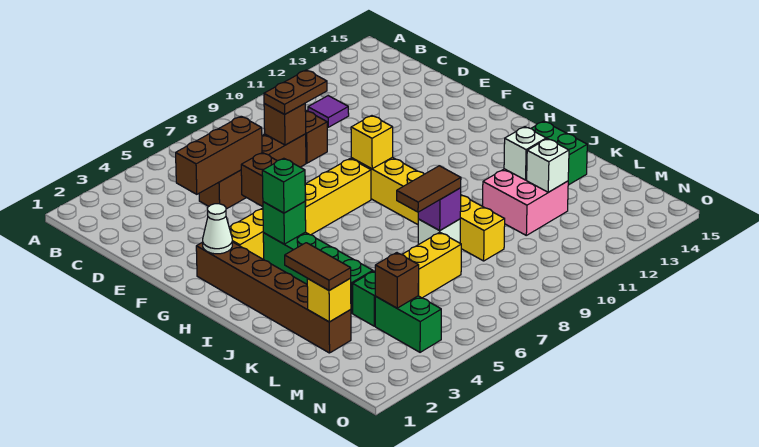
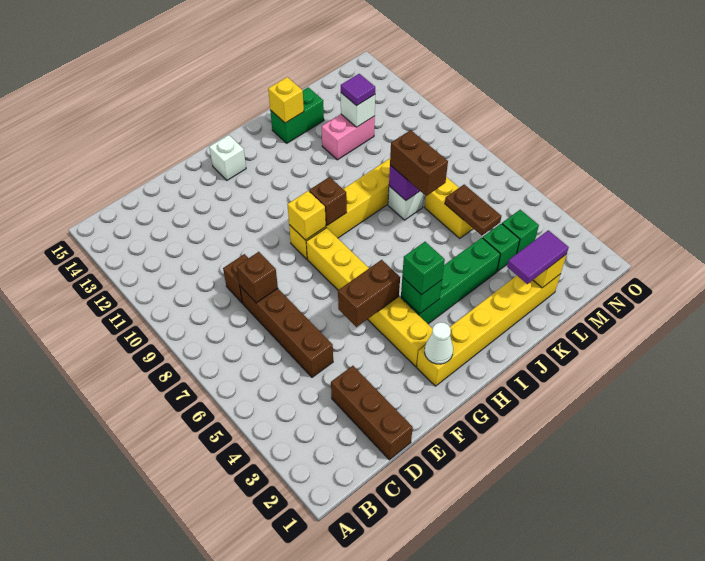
purple 1x1 tile [308,96,349,127] -> purple 1x1 tile moved to [341,74,375,106]
brown 1x3 brick [176,116,262,194] -> brown 1x3 brick moved to [331,366,413,460]
brown 1x2 plate [264,70,327,114] -> brown 1x2 plate moved to [445,185,501,236]
brown 1x6 brick [196,242,351,353] -> yellow 1x6 brick [417,275,560,386]
none -> yellow 1x1 brick [268,77,304,123]
brown 1x2 tile [285,243,351,290] -> purple 1x2 tile [507,230,569,284]
brown 1x2 tile [397,166,461,212] -> brown 1x2 brick [390,130,448,196]
pink 2x2 brick [483,169,568,235] -> pink 1x2 brick [322,114,375,160]
white 1x1 brick [504,127,546,180] -> white 1x1 brick moved to [209,135,246,180]
green 1x2 brick [375,296,441,352] -> green 1x1 brick [502,210,539,253]
brown 1x1 brick [375,253,419,308] -> brown 1x1 brick moved to [309,177,347,226]

